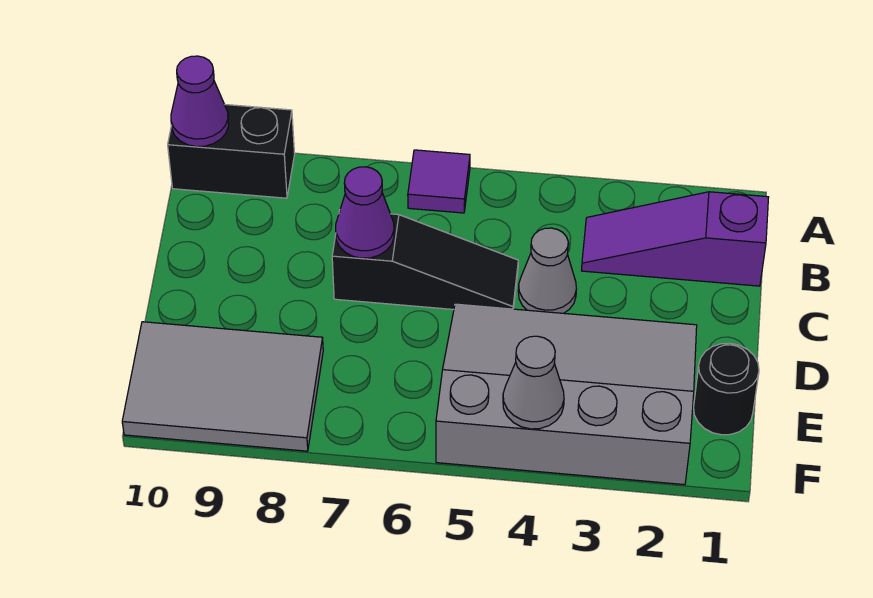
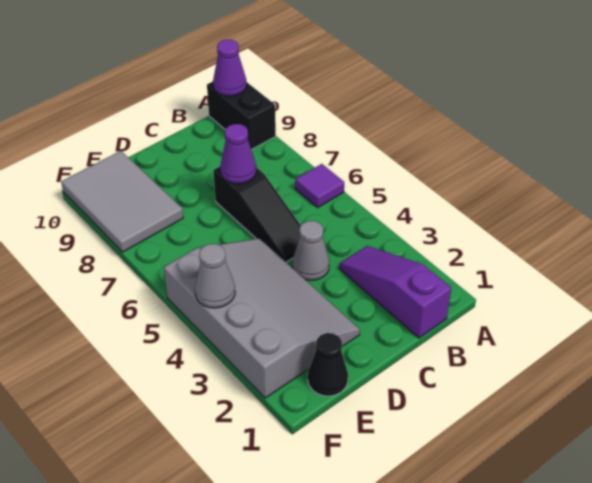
black 1x1 round brick [694,343,759,435] -> black 1x1 cone [308,333,348,396]

